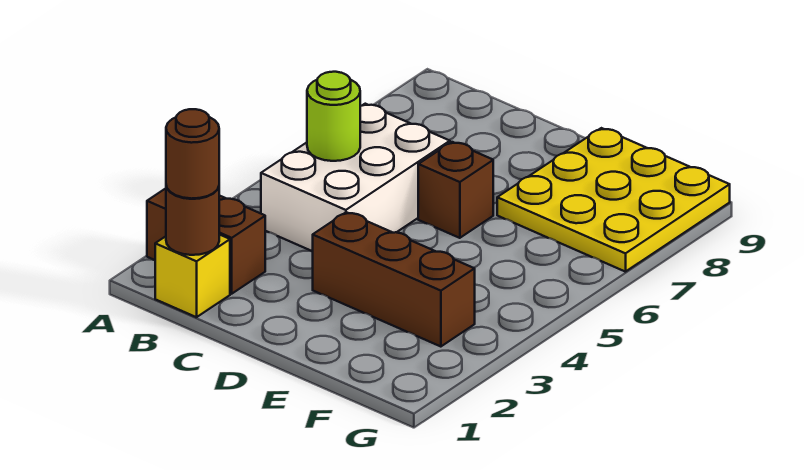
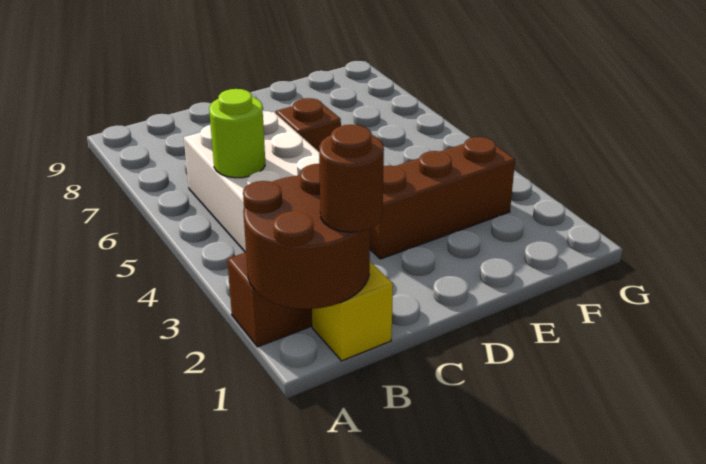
brown 1x1 round brick [166,186,219,255] -> brown 2x2 round brick [243,164,370,309]
yellow 3x3 plate [497,128,730,272] -> none

